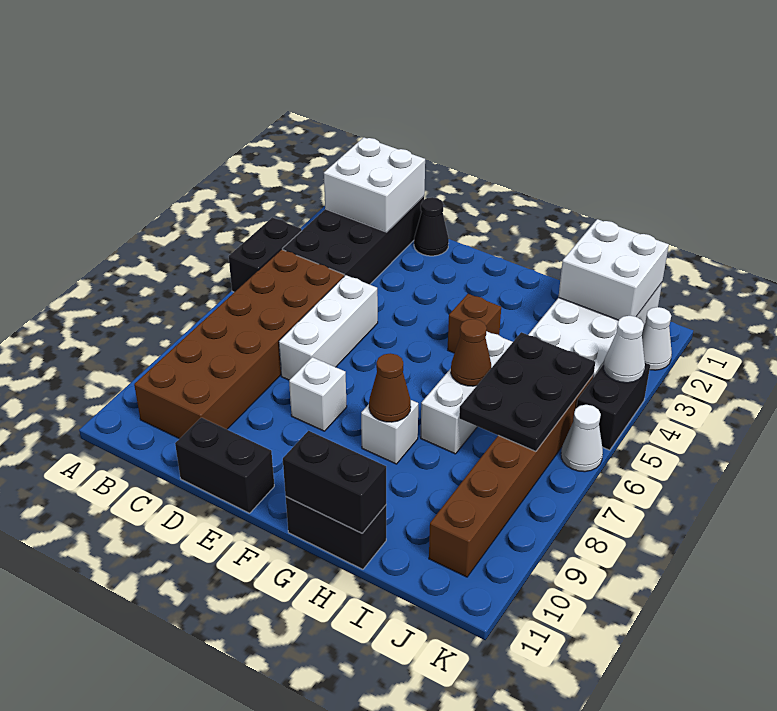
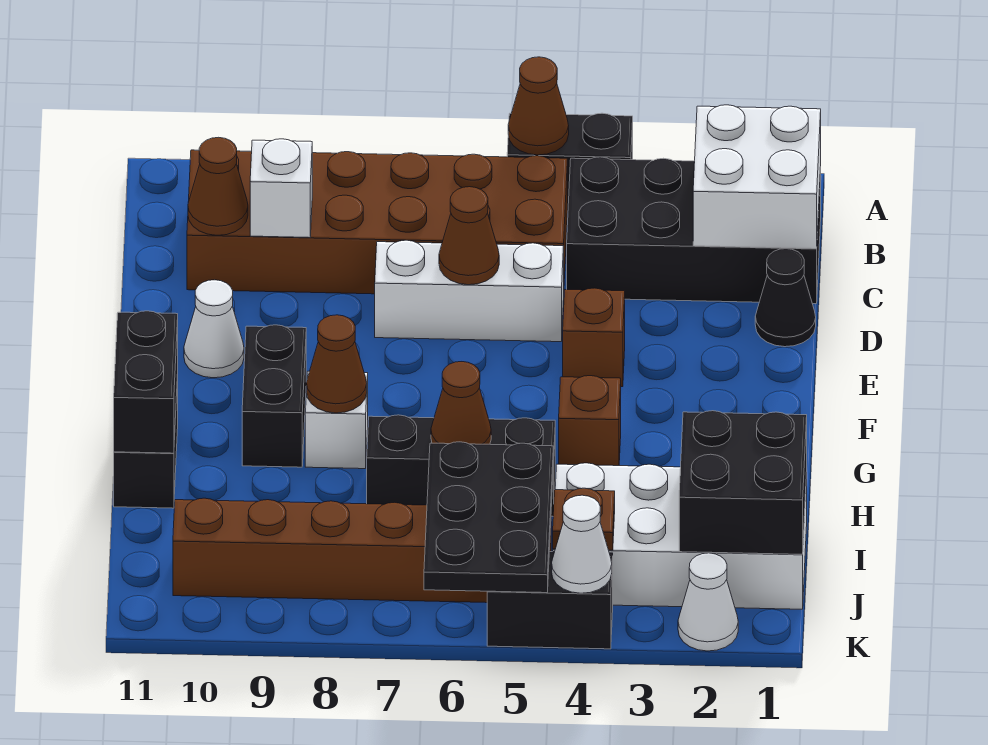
none -> brown 1x1 cone [508,57,569,155]
none -> brown 1x1 cone [188,137,248,235]
none -> brown 1x1 cone [439,187,499,285]
black 1x2 brick [175,418,274,513] -> black 1x2 brick moved to [242,325,306,467]
none -> brown 1x1 brick [563,288,625,387]
white 1x1 brick [289,357,347,431] -> white 1x1 brick moved to [250,139,312,238]
white 1x3 brick [421,331,513,454] -> black 1x3 brick [367,415,555,516]
white 2x2 brick [559,219,669,320] -> black 2x2 brick [679,411,807,554]
black 2x3 plate [459,332,595,451] -> black 2x3 plate turned to [424,442,553,593]
none -> brown 1x1 plate [553,488,615,550]
white 1x1 cone [561,405,603,472] -> white 1x1 cone moved to [184,280,244,378]

